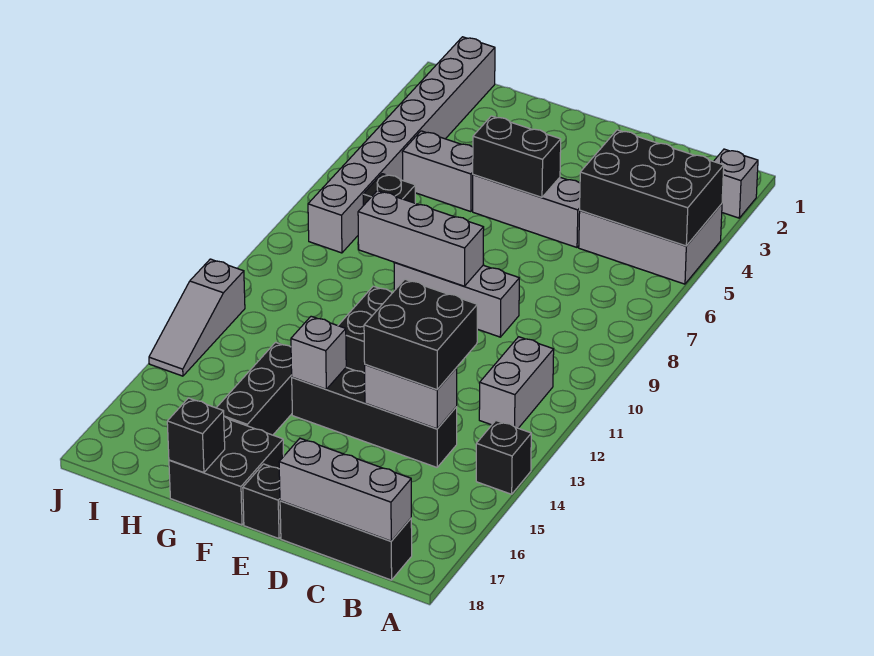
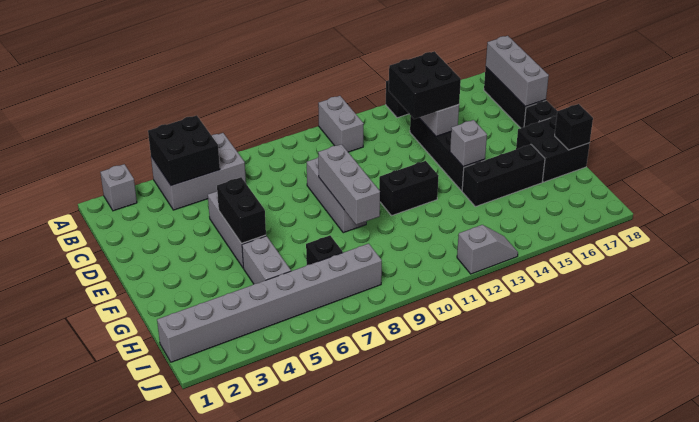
grey 2x3 brick [579,204,722,284] -> grey 2x3 brick turned to [151,133,246,210]
black 2x3 brick [580,130,724,246] -> black 2x2 brick [148,115,220,186]
grey 1x2 brick [479,337,554,428] -> grey 1x2 brick turned to [318,96,364,152]
grey 1x3 slope [149,259,245,376] -> grey 1x2 slope [457,225,518,274]

